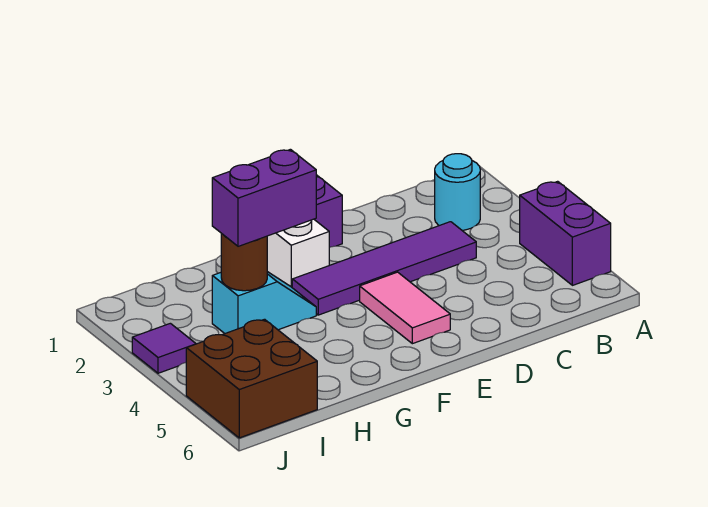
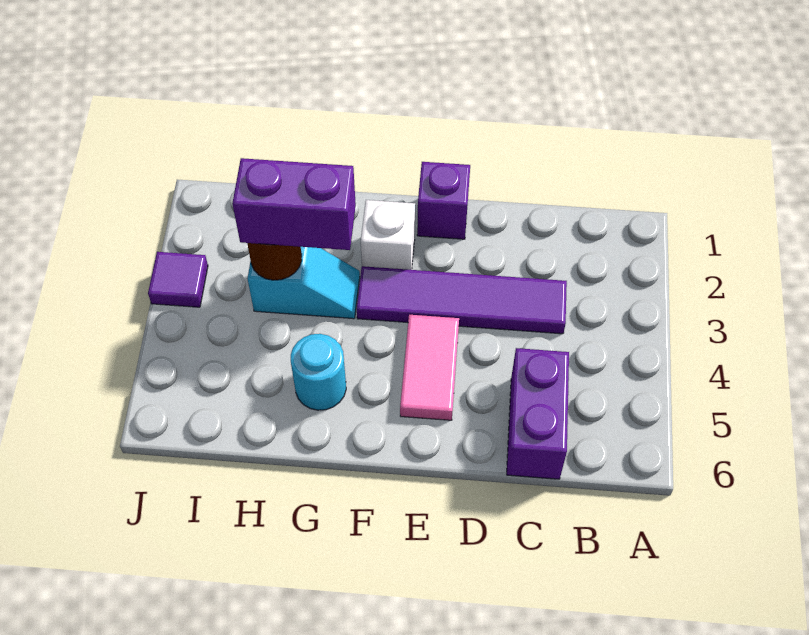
purple 1x2 brick [520,181,611,285] -> purple 1x2 brick moved to [507,348,569,479]
cyan 1x1 round brick [435,154,480,230] -> cyan 1x1 round brick moved to [291,334,346,410]
brown 2x2 brick [186,319,317,438] -> none

